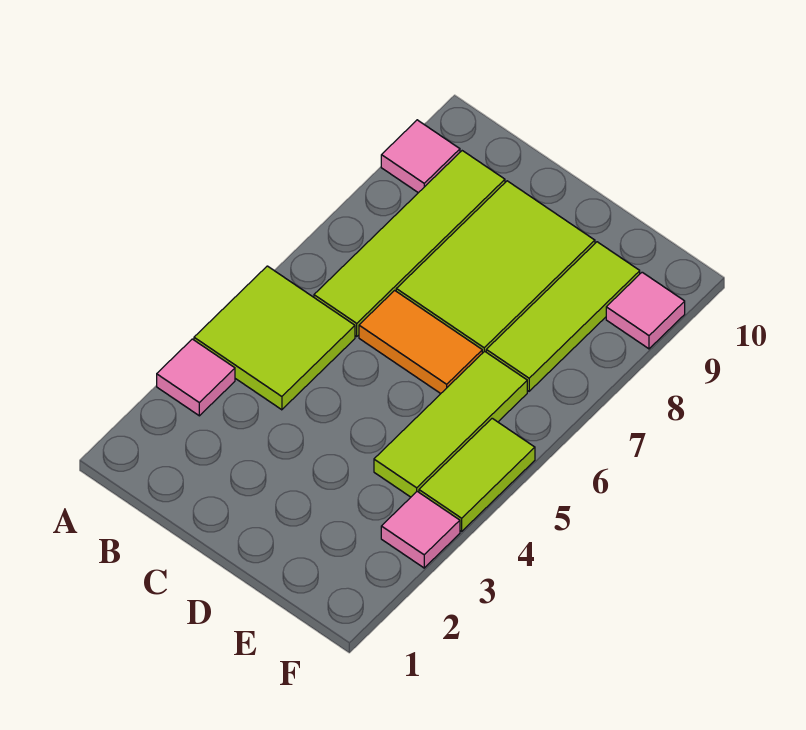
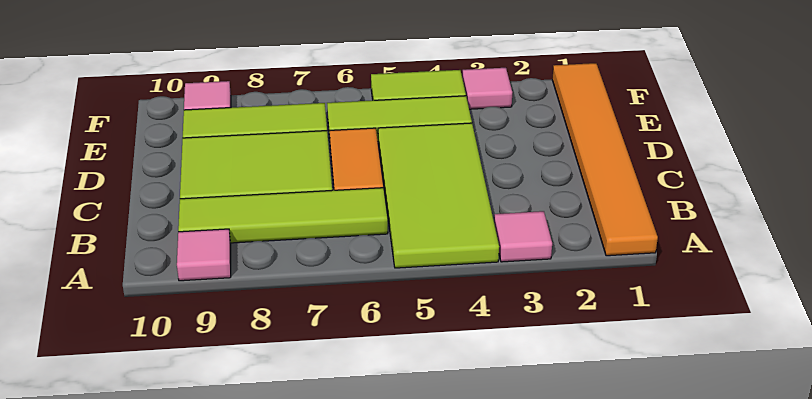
none -> orange 1x6 tile [552,63,658,256]
lime 2x2 tile [194,266,355,410] -> lime 2x4 tile [378,123,499,268]

